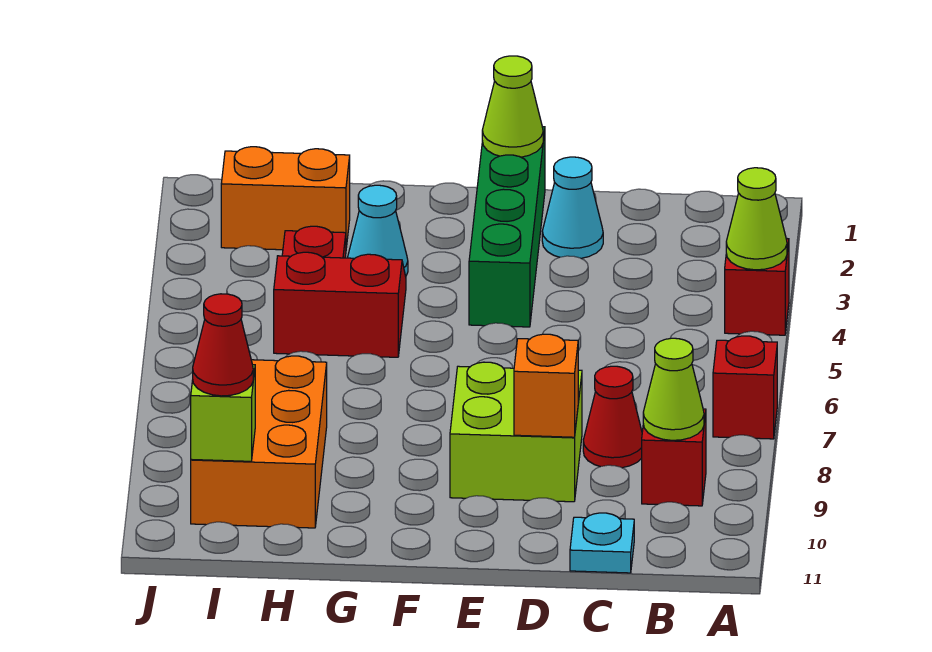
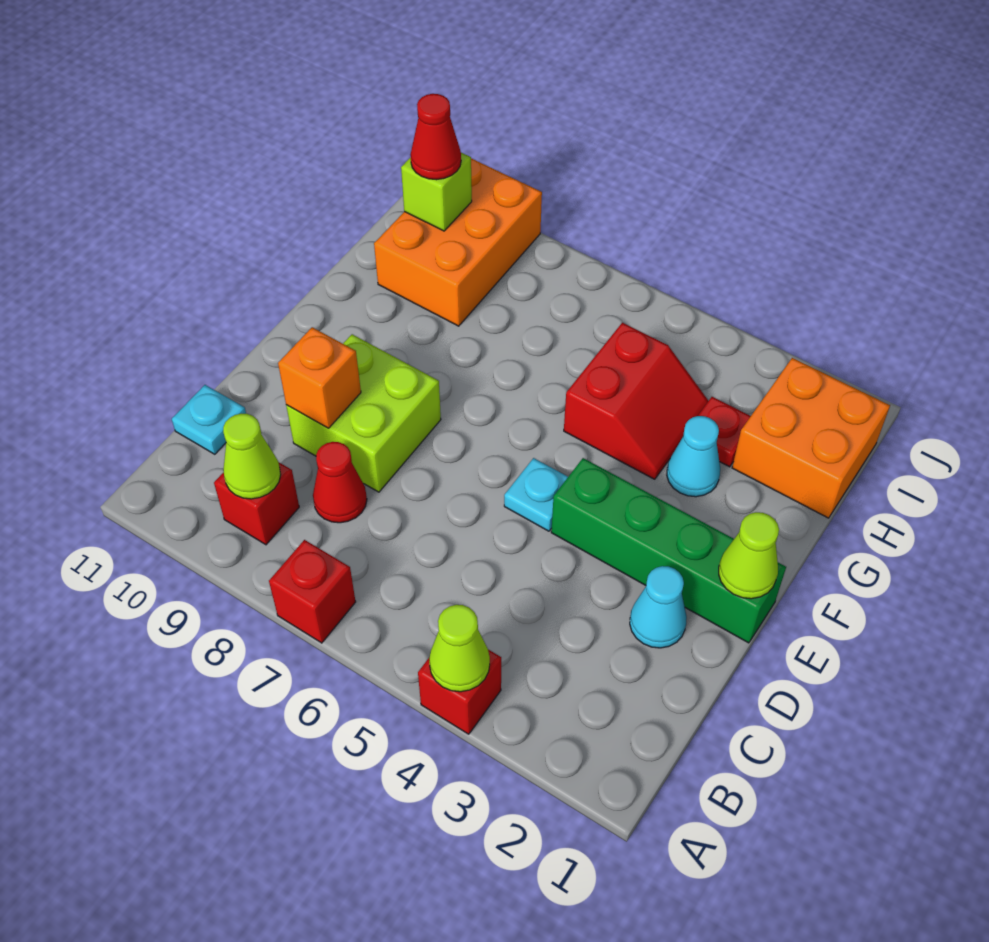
none -> cyan 1x1 plate [504,458,568,531]
orange 1x2 brick [221,147,350,250] -> orange 2x2 brick [732,358,890,518]
orange 2x3 brick [191,356,327,528] -> orange 2x3 brick turned to [374,158,542,326]

